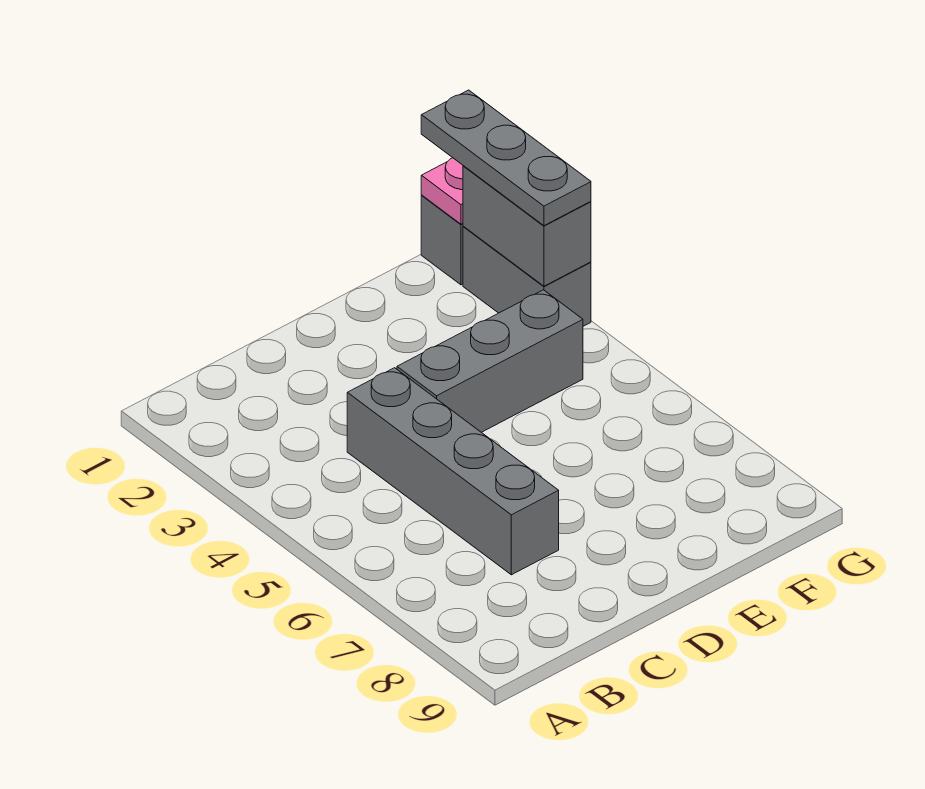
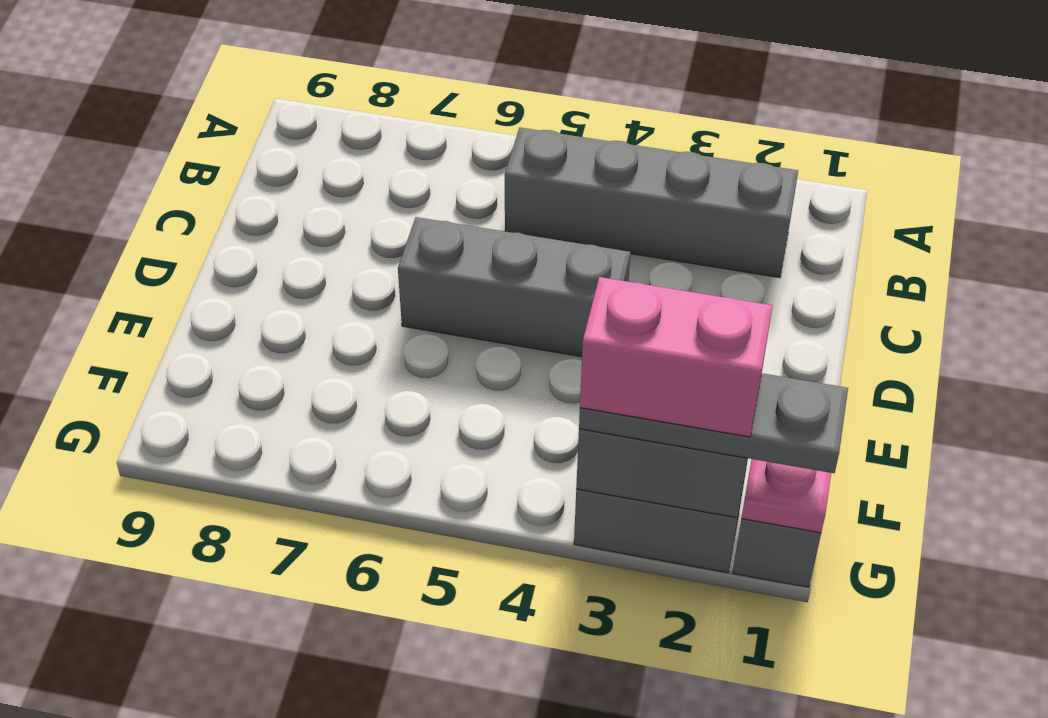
grey 1x4 brick [347,368,559,575] -> grey 1x4 brick moved to [505,128,798,278]
grey 1x3 brick [397,290,583,432] -> grey 1x3 brick turned to [398,217,630,357]
none -> pink 1x2 brick [580,277,772,437]

